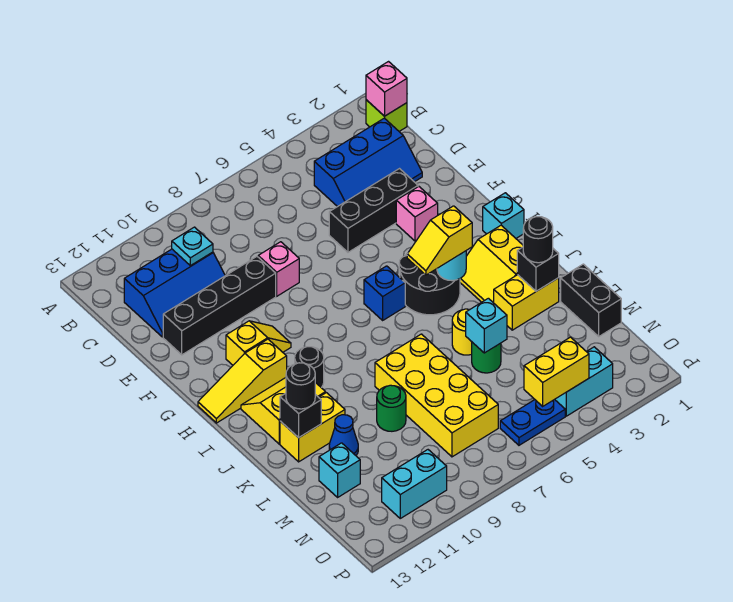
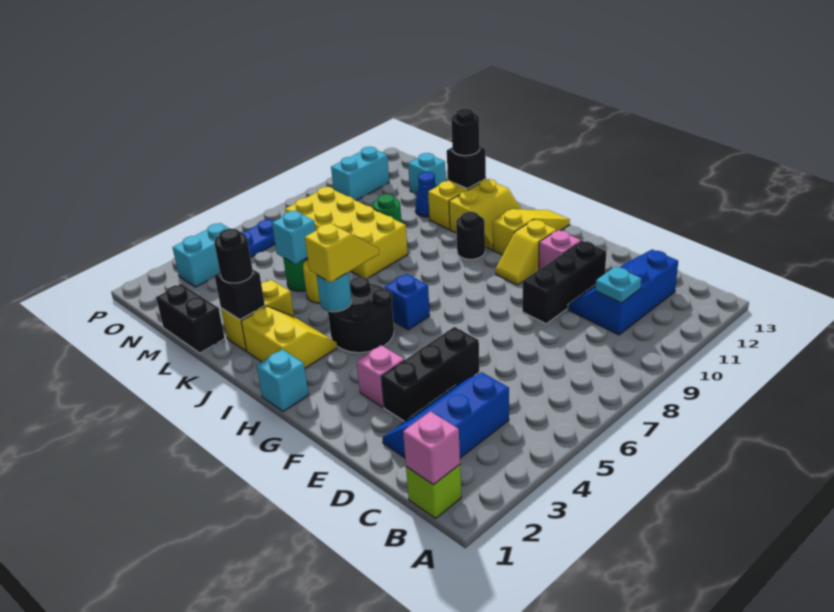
pink 1x1 brick [258,242,299,296] -> pink 1x1 brick moved to [539,230,581,269]
black 1x4 brick [163,257,276,355] -> black 1x3 brick [522,241,606,324]
yellow 1x2 brick [524,337,589,406] -> none

